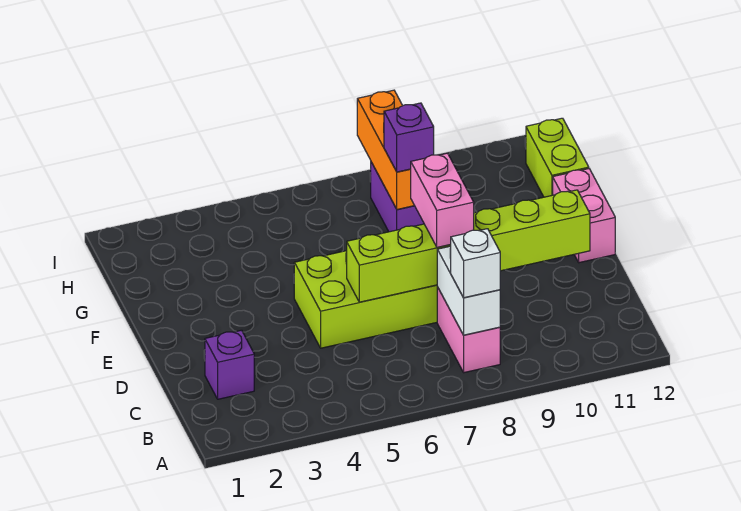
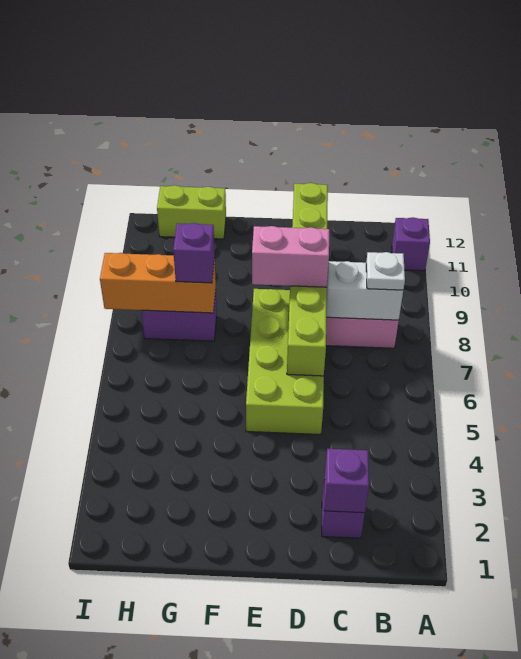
none -> purple 1x1 brick [392,218,430,271]
white 1x1 brick [450,229,500,298] -> white 1x1 plate [366,252,405,290]
none -> purple 1x1 brick [324,449,369,513]
pink 1x2 brick [553,169,615,263] -> none

